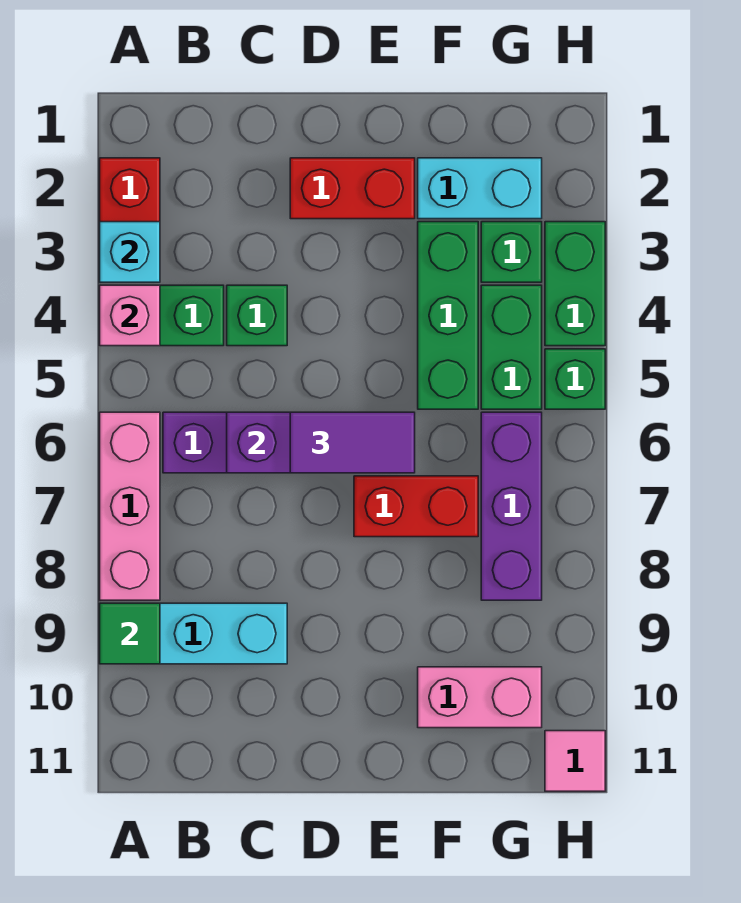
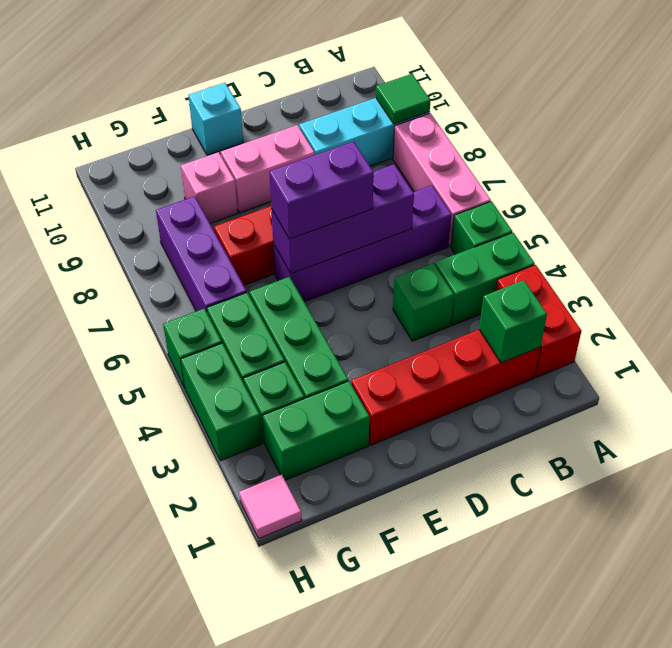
cyan 1x1 brick [100,222,160,282] -> cyan 1x1 brick moved to [188,83,243,155]
pink 1x1 brick [100,285,160,346] -> pink 1x1 brick moved to [181,152,238,223]
none -> green 1x1 brick [451,201,512,254]
none -> green 1x1 brick [479,280,547,363]
red 1x2 brick [290,158,415,219] -> red 1x4 brick [351,330,540,445]
purple 1x2 tile [290,412,415,473] -> purple 1x2 brick [269,142,374,239]
cyan 1x2 brick [418,158,542,219] -> green 1x2 brick [263,381,369,480]
pink 1x2 brick [418,667,542,728] -> pink 1x2 brick moved to [221,125,315,213]
pink 1x1 tile [545,731,605,791] -> pink 1x1 tile moved to [239,475,302,538]

